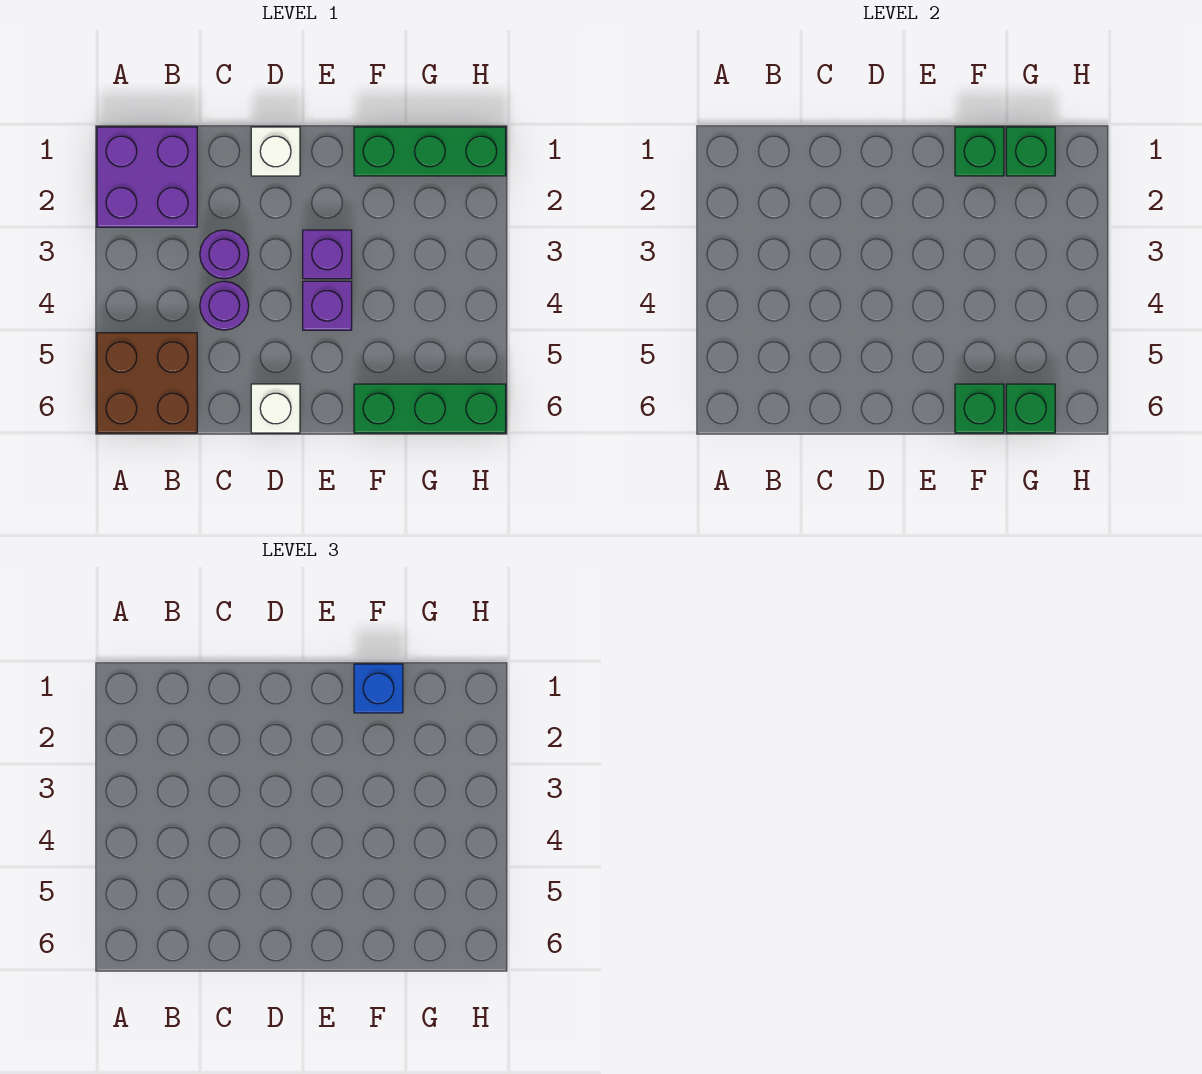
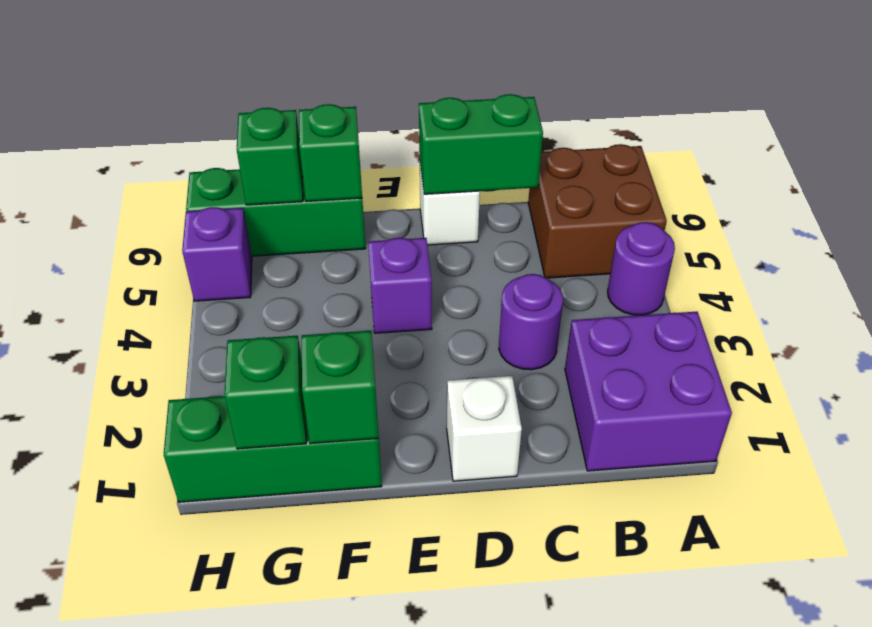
purple 1x1 round brick [200,281,249,330] -> purple 1x1 round brick moved to [608,222,675,315]
none -> green 1x2 brick [419,94,543,194]
purple 1x1 brick [303,230,352,279] -> purple 1x1 brick moved to [182,207,252,301]
blue 1x1 brick [354,664,403,713] -> none

